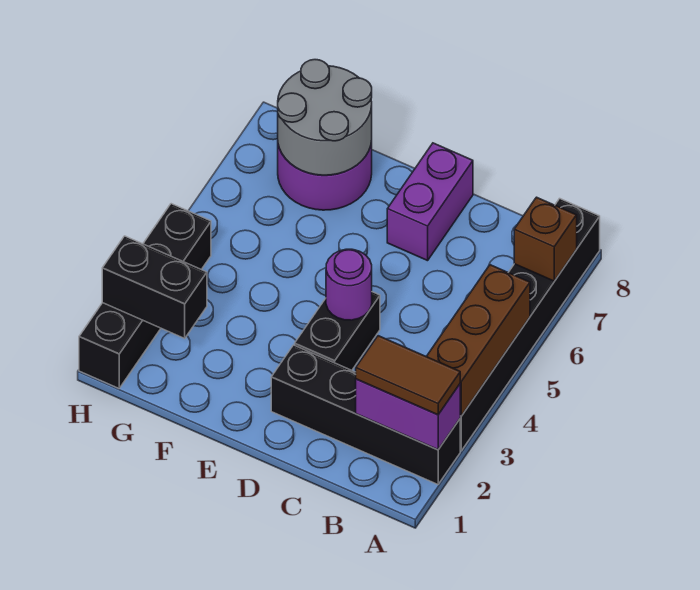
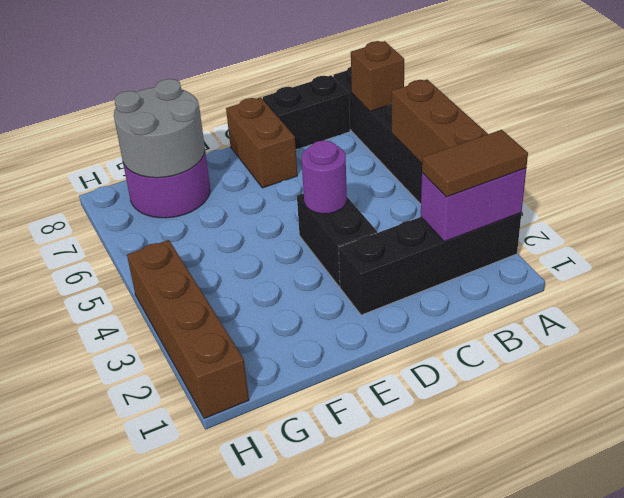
purple 1x2 brick [387,143,473,261] -> brown 1x2 brick [226,97,297,188]
black 1x2 brick [102,236,207,338] -> black 1x2 brick moved to [263,75,350,150]
black 1x4 brick [79,204,211,388] -> brown 1x4 brick [127,240,249,419]

